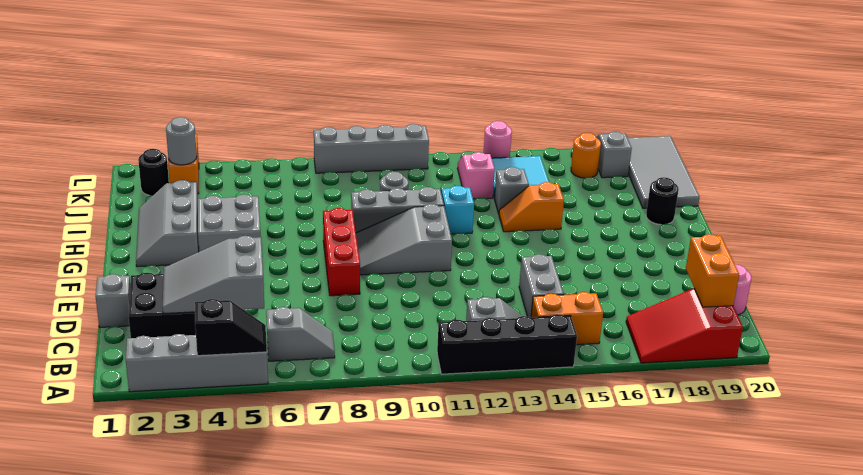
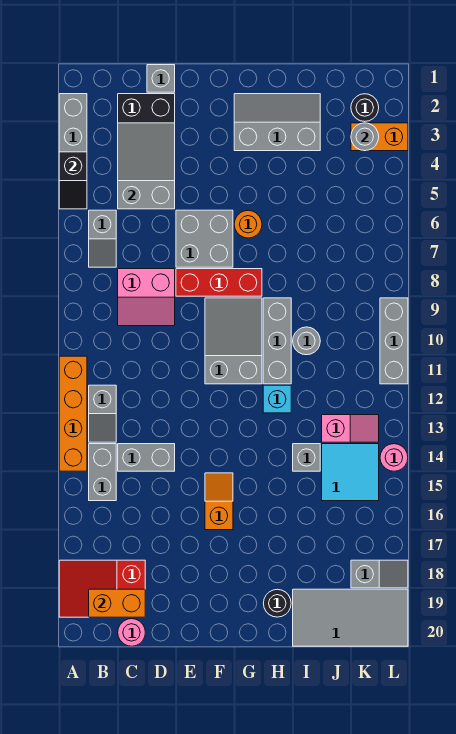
black 1x4 brick [437,314,577,374] -> orange 1x4 brick [59,356,87,471]
red 2x3 slope [626,288,743,363] -> red 2x3 slope turned to [59,560,145,617]
orange 1x2 brick [531,292,603,345] -> grey 1x2 brick [89,444,116,501]
none -> pink 2x2 slope [118,269,175,326]
grey 2x2 brick [198,194,260,252] -> grey 2x2 brick moved to [176,210,233,267]
orange 1x2 slope [499,182,564,232] -> orange 1x2 slope moved to [205,473,233,530]
orange 1x1 round brick [571,133,601,178] -> orange 1x1 round brick moved to [234,210,262,238]
grey 1x4 brick [314,124,429,173] -> grey 1x3 brick [380,298,408,384]

